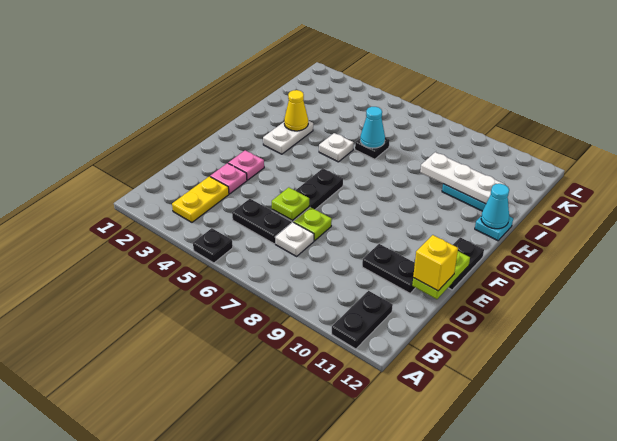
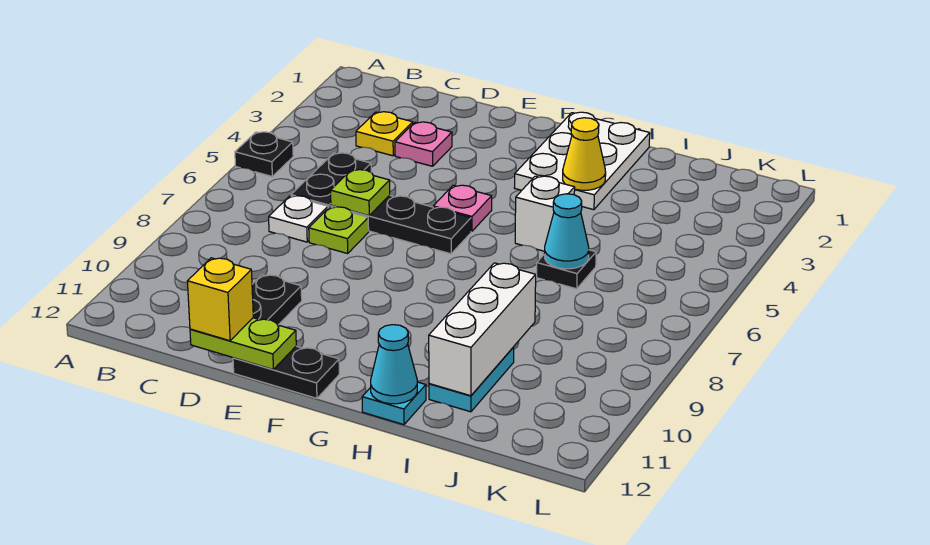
black 1x2 plate [332,291,393,349] -> none
yellow 1x2 plate [172,176,229,222] -> yellow 1x1 plate [356,112,413,156]
pink 1x1 plate [228,150,264,180] -> pink 1x1 plate moved to [433,185,492,231]
white 1x2 plate [263,121,313,154] -> white 2x3 plate [514,112,650,210]
white 1x1 plate [319,133,354,162] -> white 1x1 brick [515,176,575,251]
white 1x3 plate [420,152,504,204] -> white 1x3 brick [429,263,536,396]

